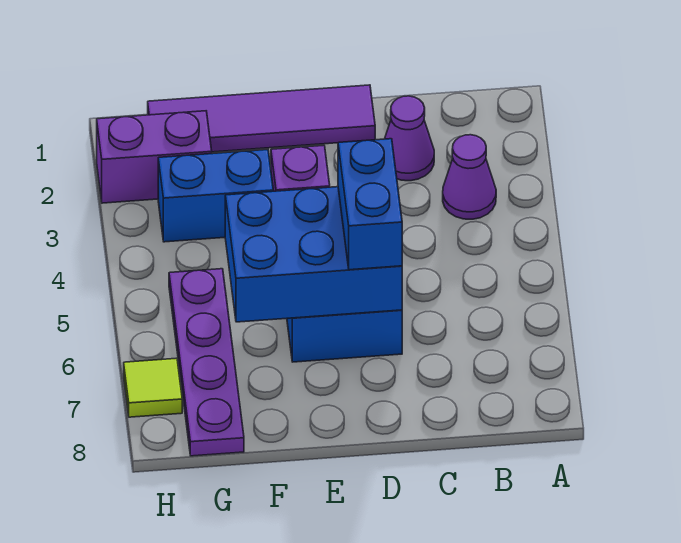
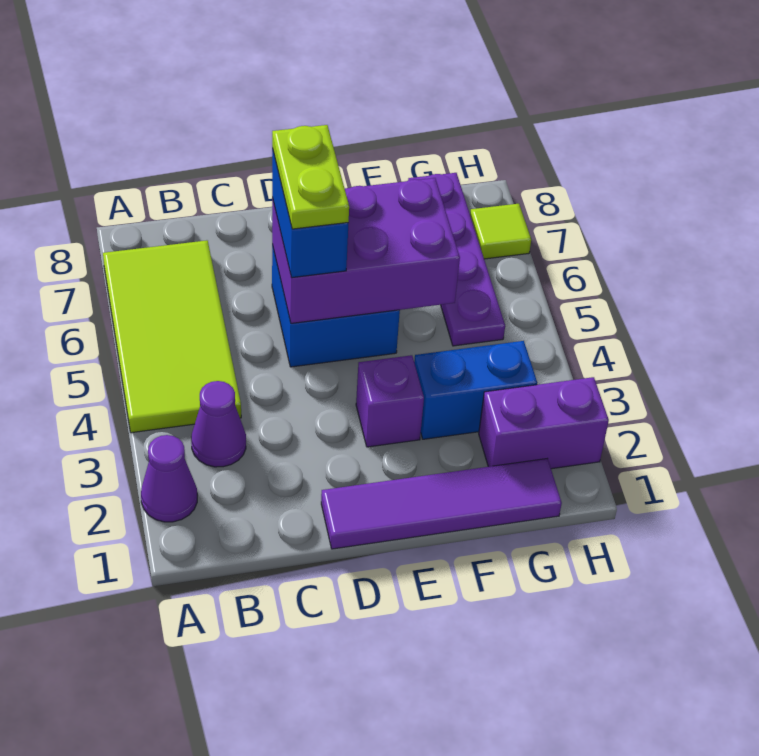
none -> lime 2x4 tile [103,240,241,433]
purple 1x1 cone [385,96,434,181] -> purple 1x1 cone moved to [141,435,197,522]
blue 2x3 brick [225,187,402,322] -> purple 2x3 brick [272,178,460,323]
none -> lime 1x2 plate [272,125,349,229]

